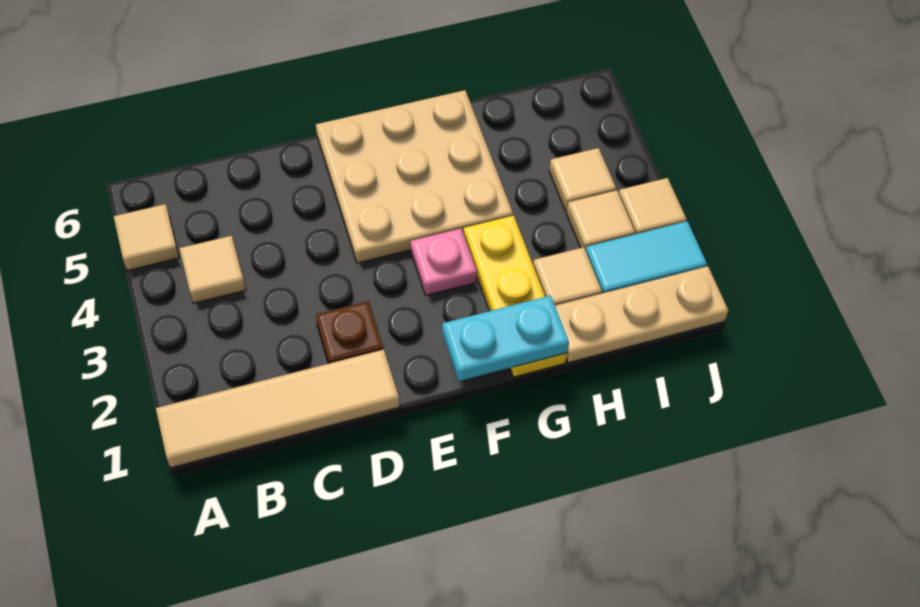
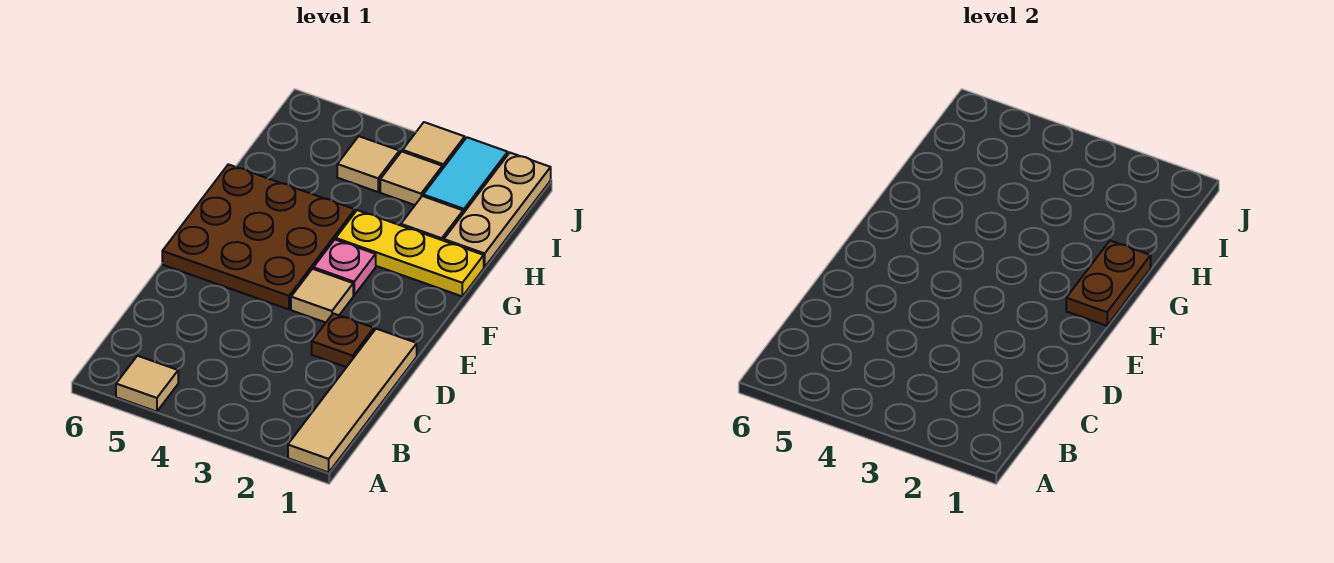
tan 1x1 tile [179,236,246,303] -> tan 1x1 tile moved to [291,269,353,323]
tan 3x3 plate [316,90,513,263] -> brown 3x3 plate [162,164,355,309]
cyan 1x2 plate [442,296,569,381] -> brown 1x2 plate [1066,241,1151,326]

